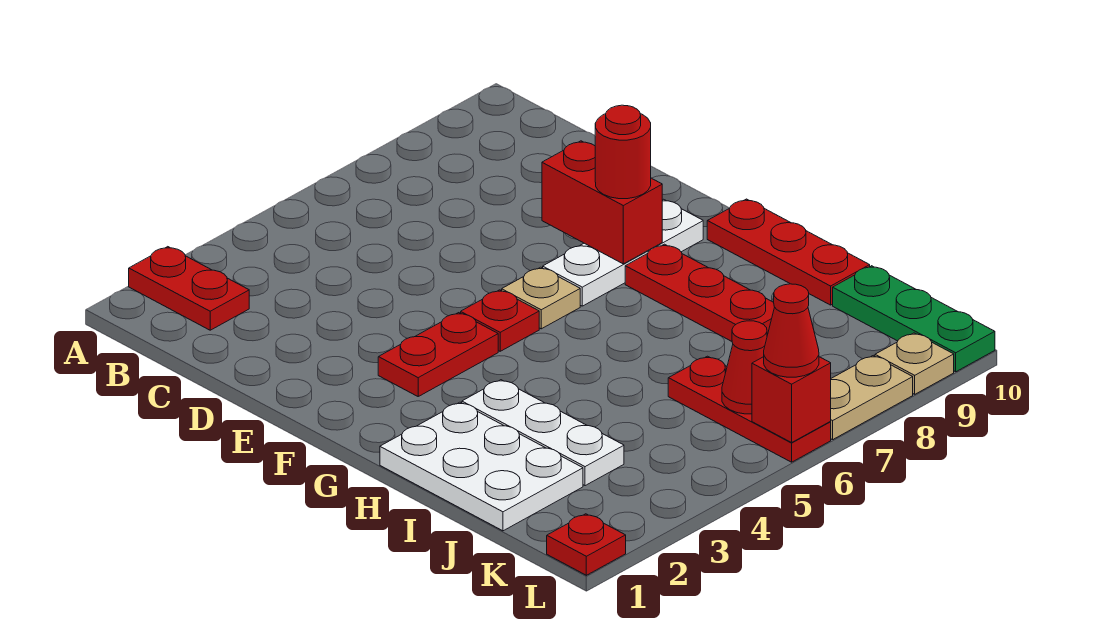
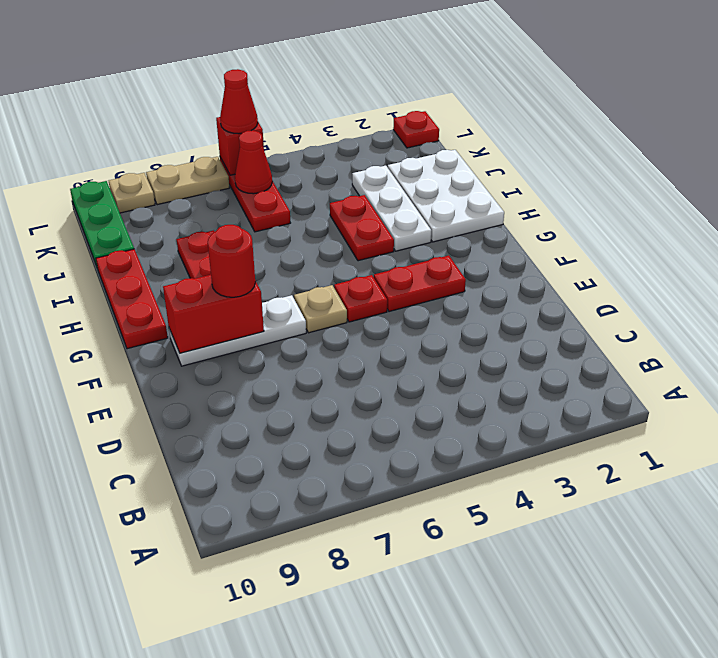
red 1x2 plate [129,247,249,330] -> red 1x2 plate moved to [330,195,394,261]
red 1x2 brick [542,141,662,264] -> red 1x2 brick turned to [163,275,264,353]

